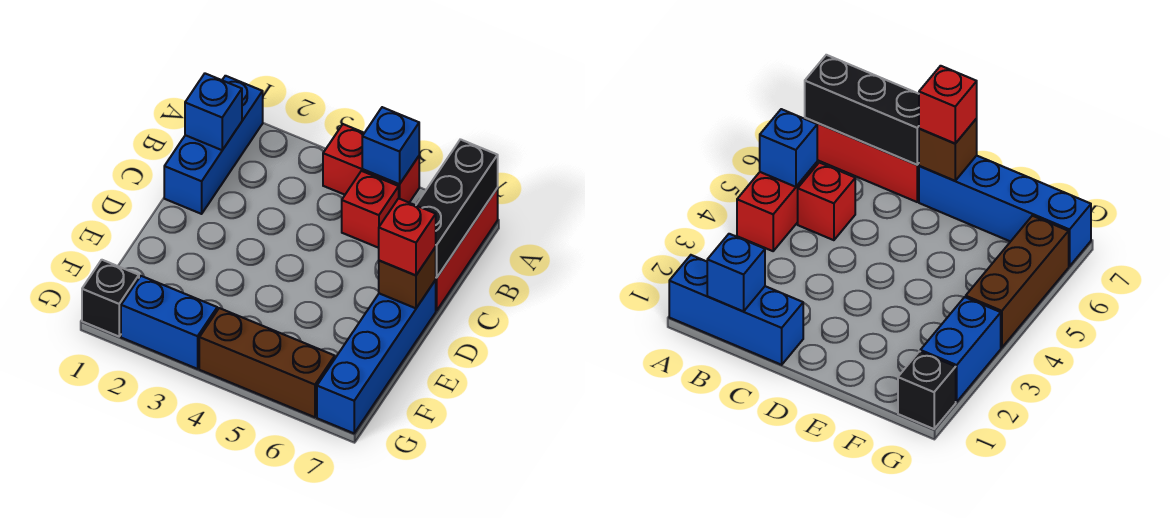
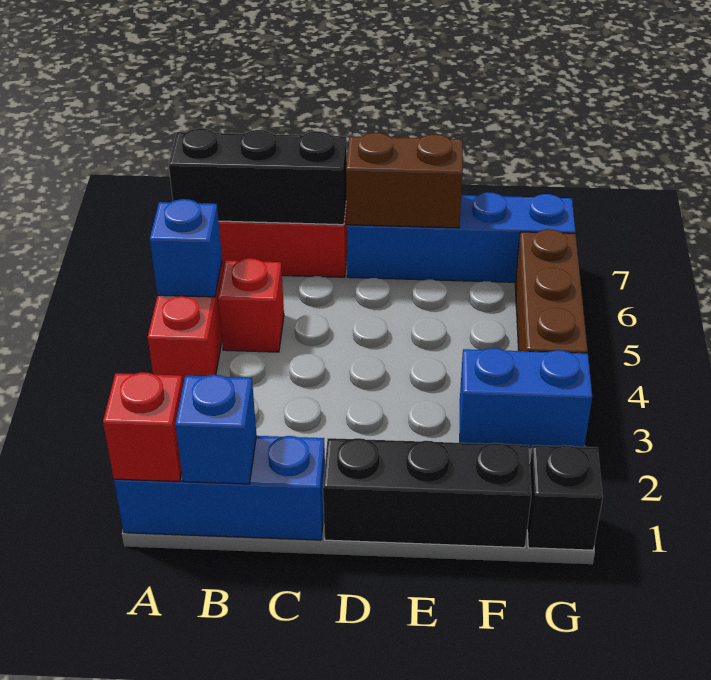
none -> black 1x3 brick [323,438,531,548]
brown 1x1 brick [379,247,436,308] -> brown 1x2 brick [346,133,463,228]
red 1x1 brick [379,198,436,275] -> red 1x1 brick moved to [103,372,183,482]
blue 1x2 brick [121,276,217,369] -> blue 1x2 brick turned to [460,348,592,448]

